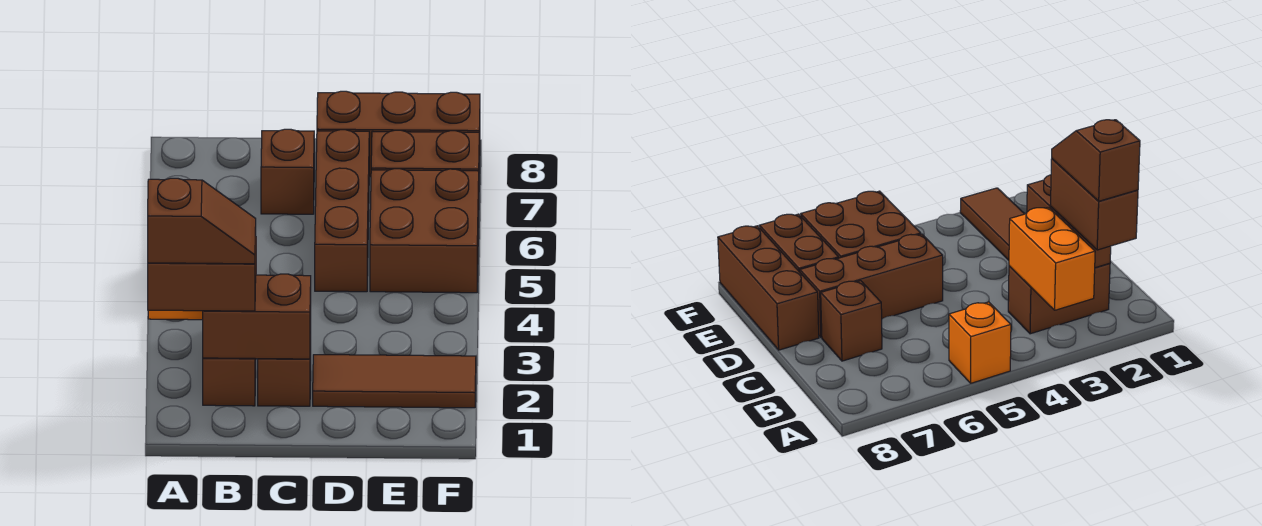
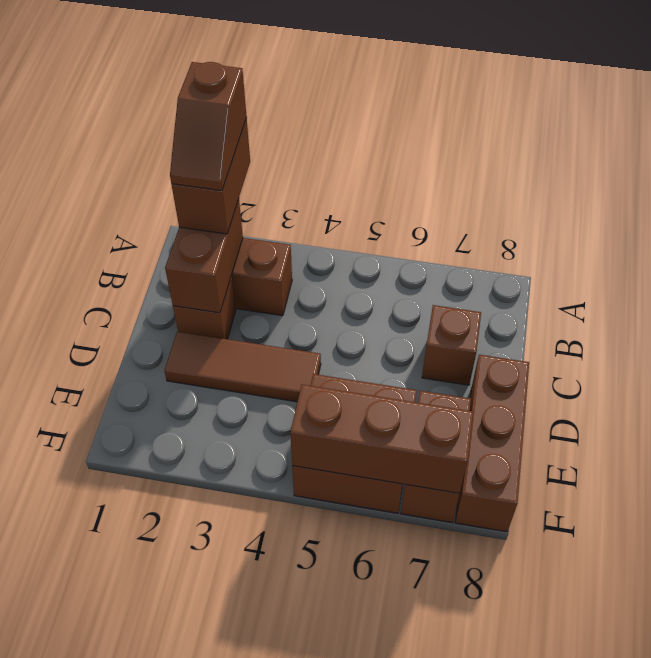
orange 1x2 brick [1009,207,1095,310] -> none
orange 1x1 brick [949,302,1011,383] -> none
brown 1x3 tile [313,355,476,408] -> brown 1x3 tile turned to [164,332,321,402]
brown 1x3 brick [315,130,369,292] -> brown 1x3 brick moved to [290,385,473,493]

